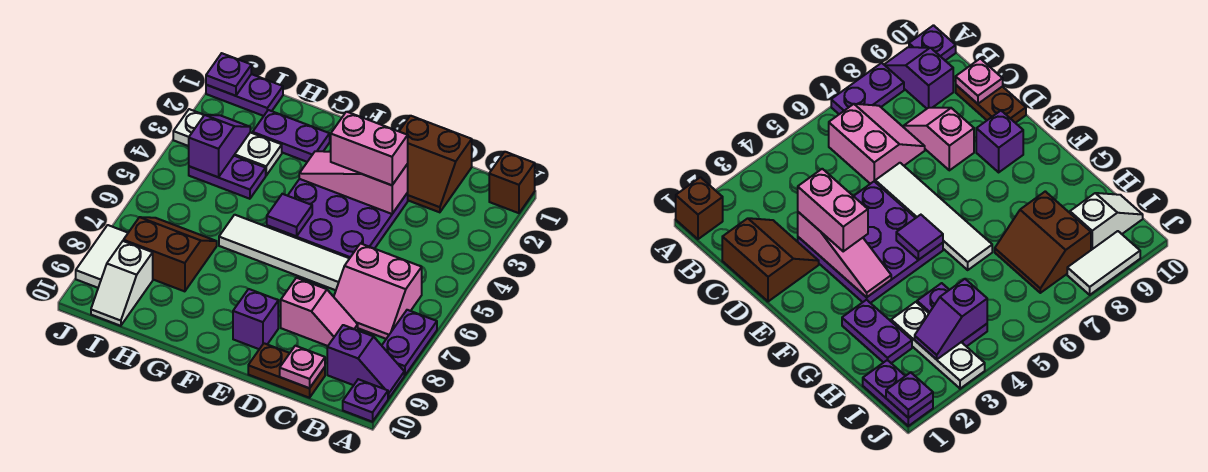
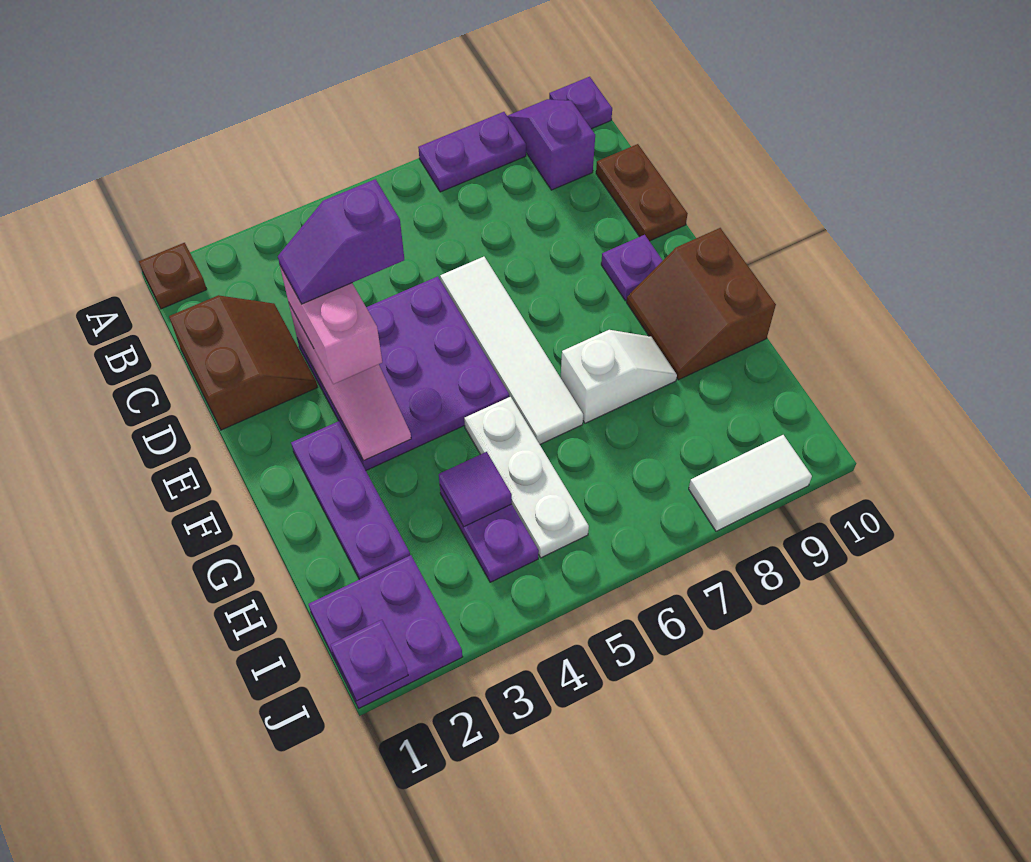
brown 1x1 brick [489,152,535,213] -> brown 1x1 plate [139,243,207,309]
pink 2x2 slope [334,243,422,339] -> none
pink 1x2 slope [281,278,358,346] -> none
pink 1x1 plate [280,346,325,388] -> none
purple 1x1 brick [233,289,278,349] -> purple 1x1 plate [601,235,663,301]
purple 1x1 tile [267,194,312,236] -> purple 1x1 tile moved to [439,452,512,527]
purple 1x2 plate [253,110,330,162] -> purple 1x3 plate [291,421,410,580]
white 1x3 plate [173,109,282,175] -> white 1x3 plate moved to [464,397,589,558]
brown 2x2 slope [123,217,217,291] -> brown 2x2 slope moved to [627,228,776,380]
purple 1x2 plate [206,74,283,116] -> purple 2x2 plate [308,555,462,708]
purple 1x2 slope [189,115,250,177] -> purple 1x2 slope moved to [278,179,404,304]
white 1x2 slope [91,241,153,326] -> white 1x2 slope moved to [561,330,677,423]

